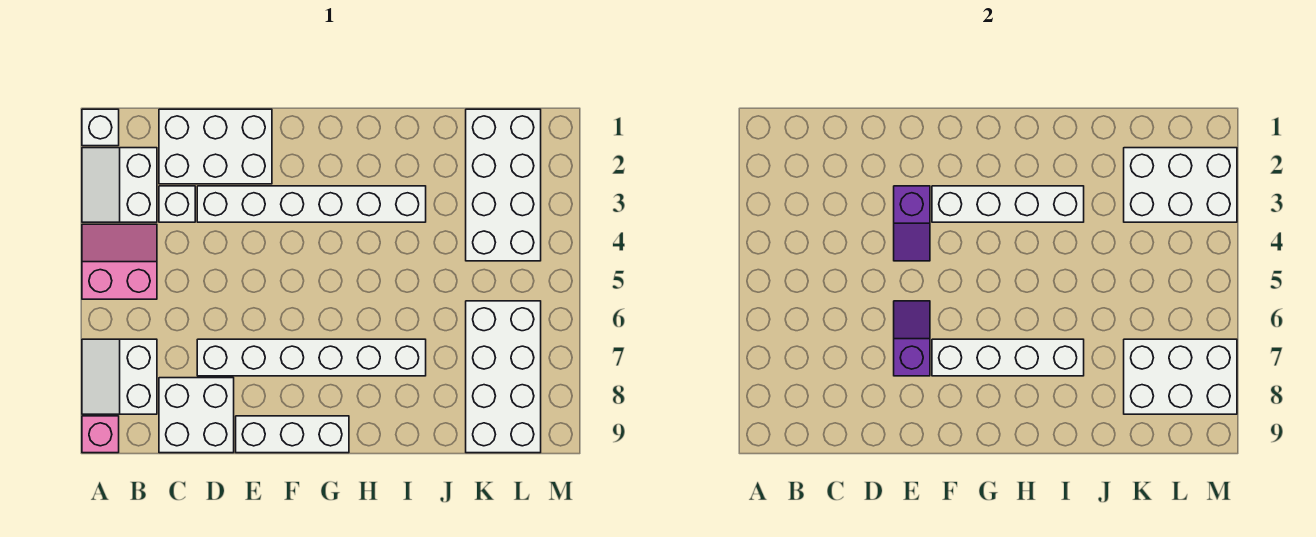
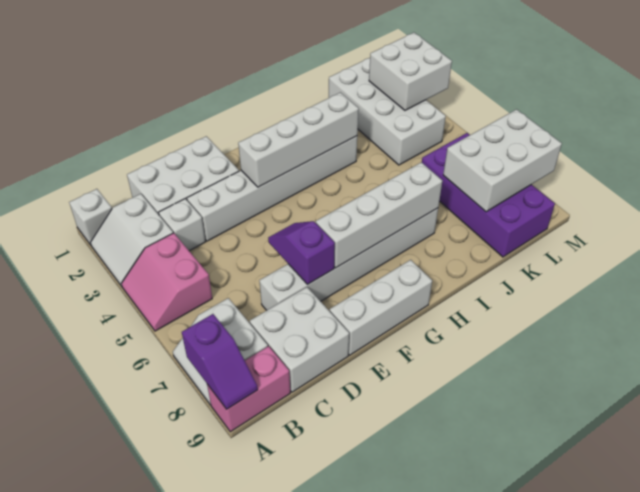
pink 2x2 slope [82,224,157,299] -> pink 2x2 slope turned to [121,233,212,331]
pink 1x1 brick [82,416,119,453] -> pink 1x2 brick [207,346,290,432]
purple 1x2 slope [894,186,930,261] -> purple 1x2 slope moved to [182,314,258,409]
white 2x3 brick [1124,148,1237,222] -> white 2x2 brick [369,33,452,110]
white 2x4 brick [466,301,541,453] -> purple 2x4 brick [422,133,555,257]

